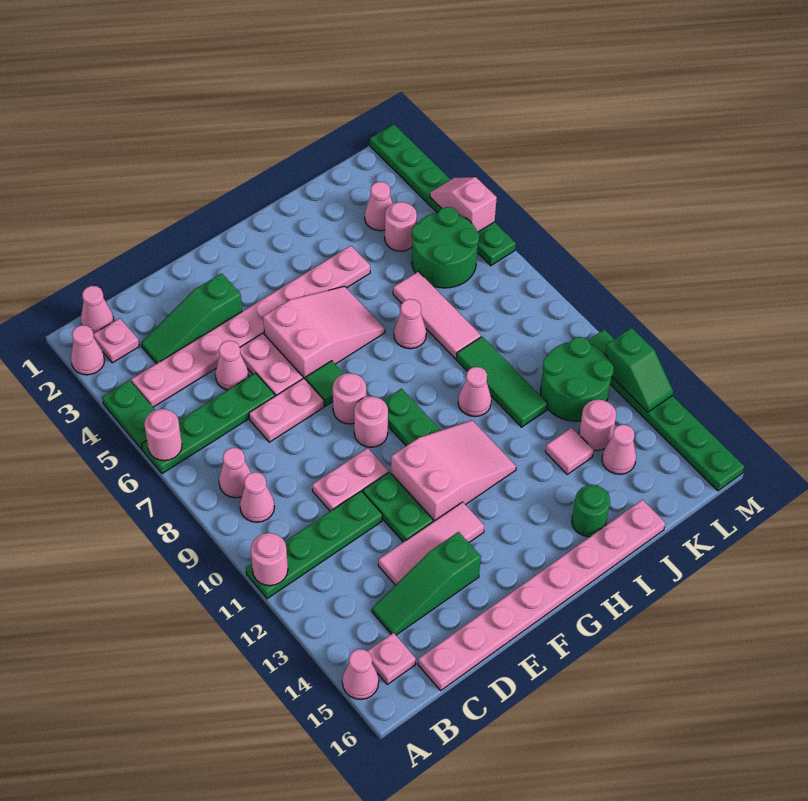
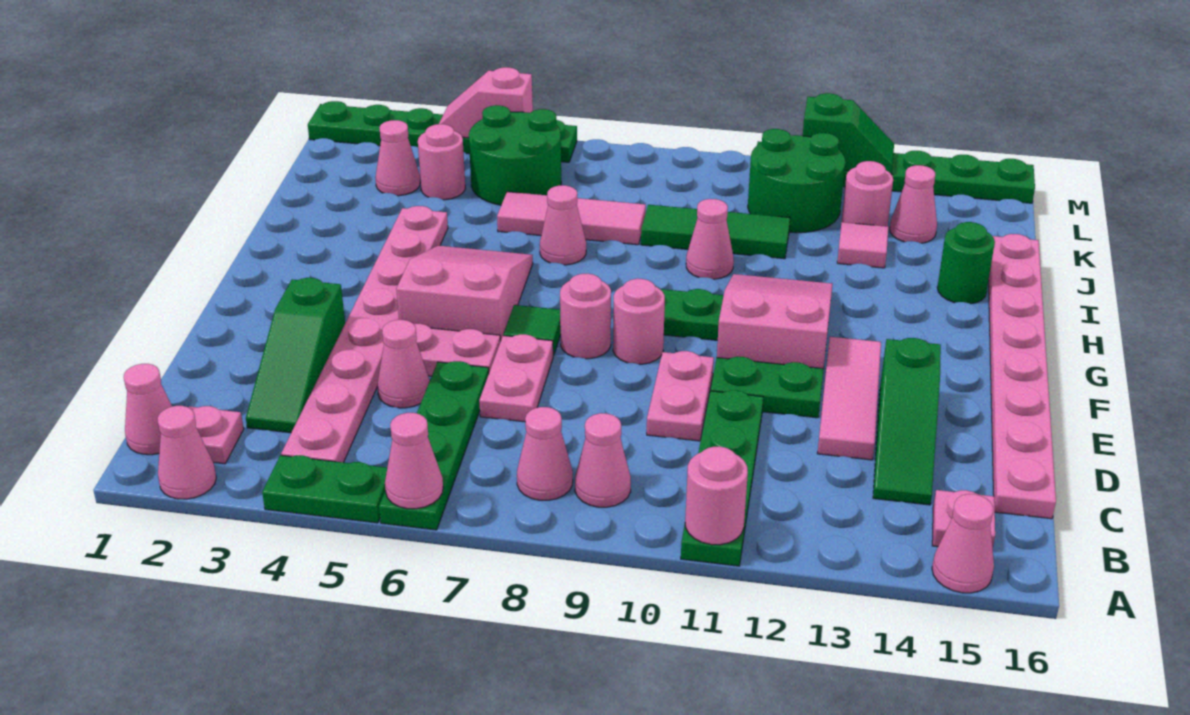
pink 1x1 round brick [144,409,182,461] -> pink 1x1 cone [385,413,443,509]

